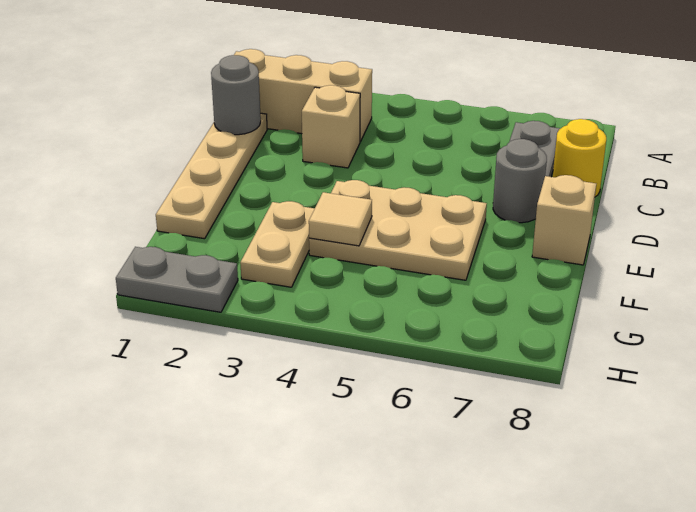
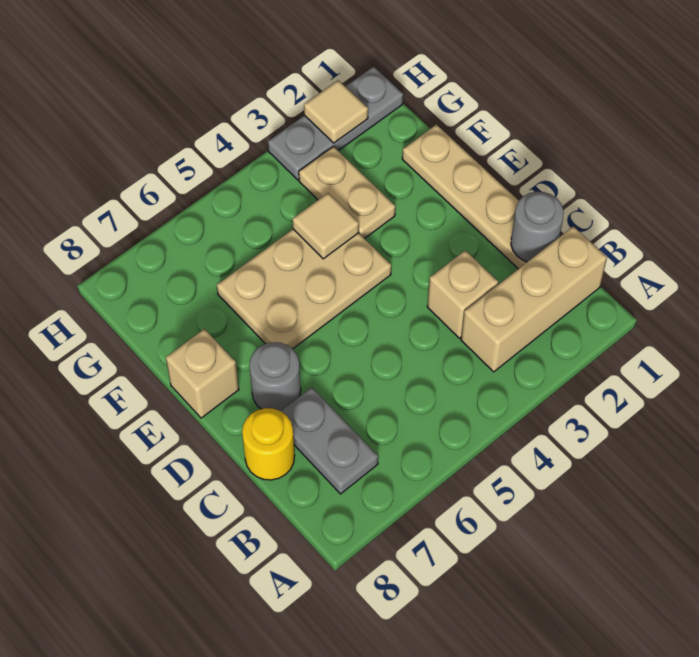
grey 1x2 plate [116,247,238,312] -> grey 1x3 plate [268,67,403,180]
none -> tan 1x1 tile [304,80,368,143]

